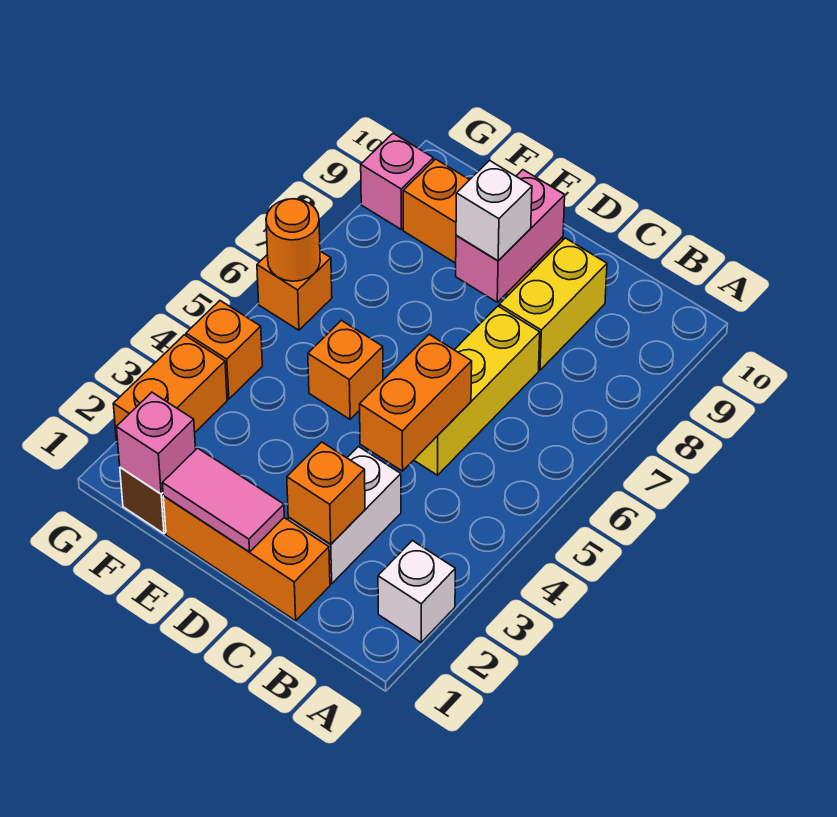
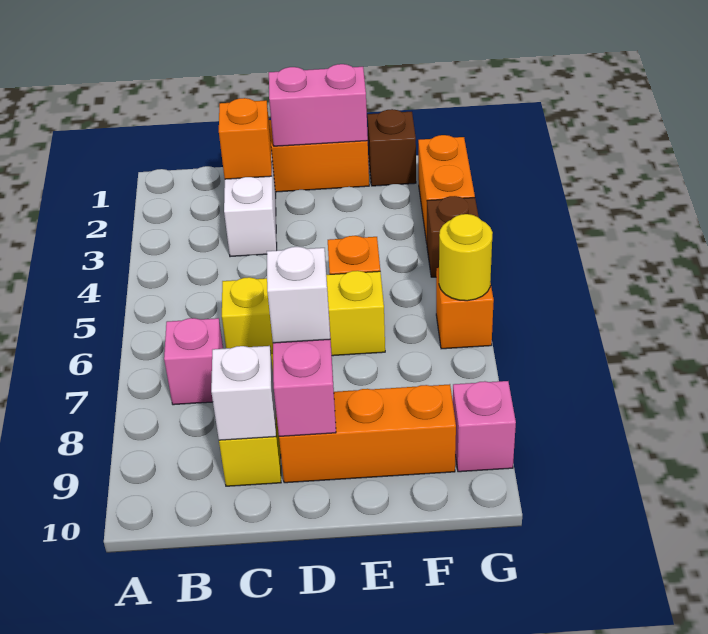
white 1x1 brick [378,541,455,642] -> white 1x1 brick moved to [211,346,276,440]
orange 1x2 brick [360,334,472,471] -> none
yellow 1x3 brick [414,306,540,475] -> yellow 1x3 brick turned to [222,271,385,356]
pink 1x2 tile [162,448,284,552] -> pink 1x2 brick [269,64,368,146]
pink 1x1 brick [116,392,196,494] -> pink 1x1 brick moved to [164,318,223,405]
orange 1x1 brick [186,301,262,399] -> brown 1x1 brick [427,196,479,277]
orange 1x1 round brick [266,199,320,281] -> yellow 1x1 round brick [439,214,493,301]

